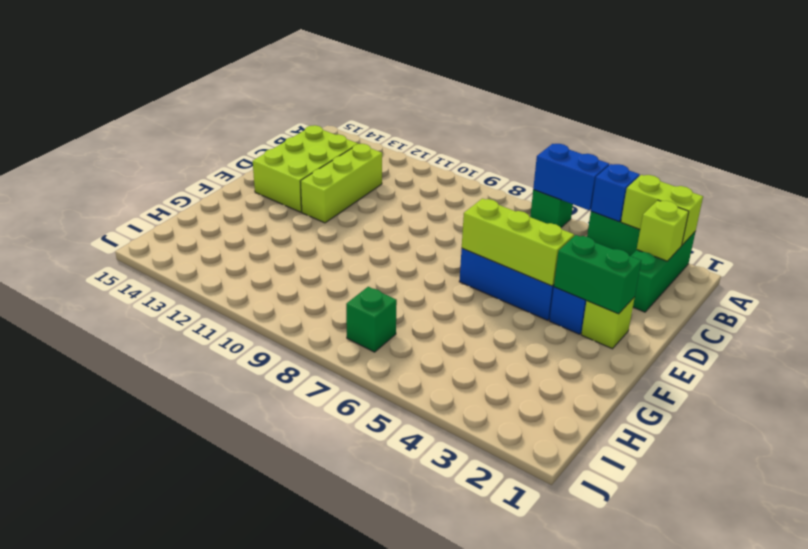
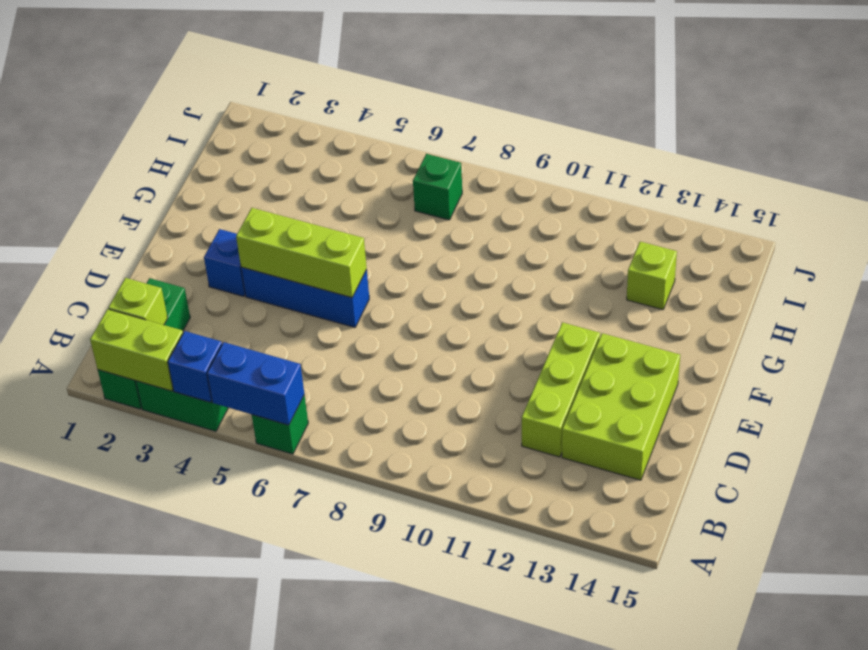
lime 1x1 brick [581,297,635,349] -> lime 1x1 brick moved to [627,242,677,310]
green 1x2 brick [554,235,641,314] -> none

